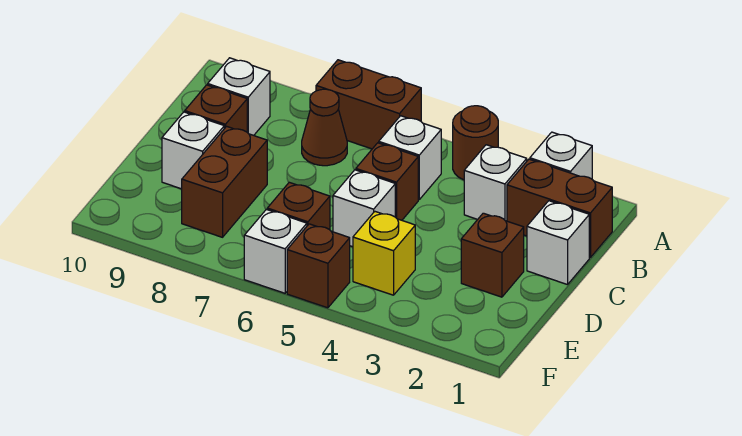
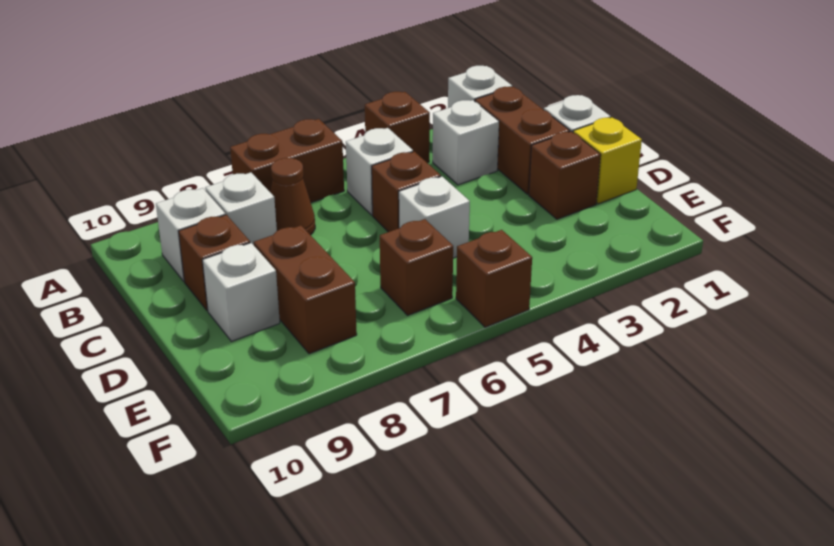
brown 1x1 round brick [453,106,498,180] -> brown 1x1 brick [365,92,430,163]
brown 1x2 brick [507,159,612,258] -> brown 1x2 brick turned to [475,87,570,194]
yellow 1x1 brick [353,212,415,295] -> yellow 1x1 brick moved to [573,117,642,204]
white 1x1 brick [244,209,307,293] -> white 1x1 brick moved to [205,172,277,245]

